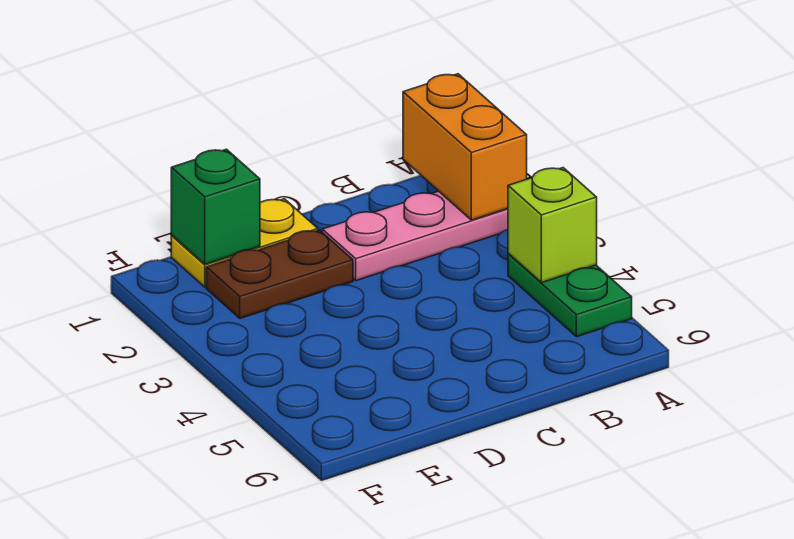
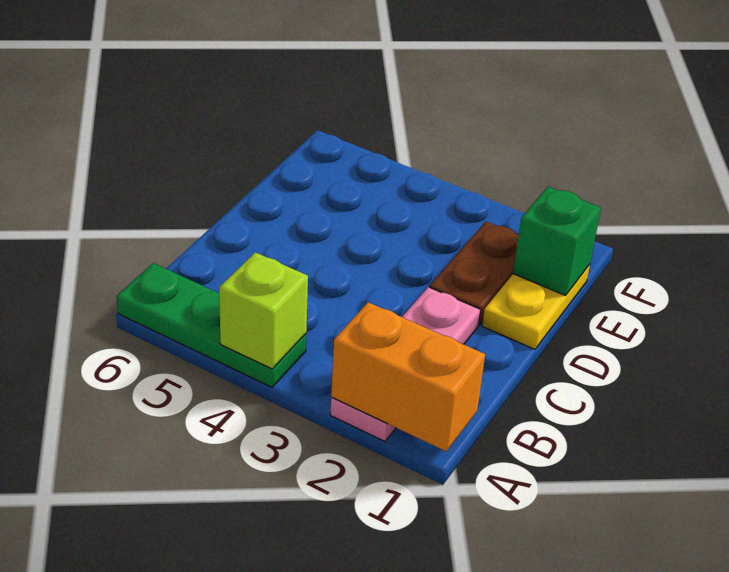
green 1x2 plate [508,254,632,337] -> green 1x3 plate [117,263,306,387]

